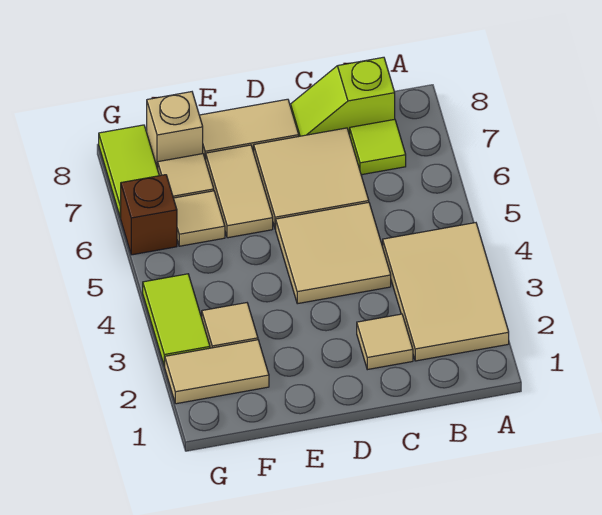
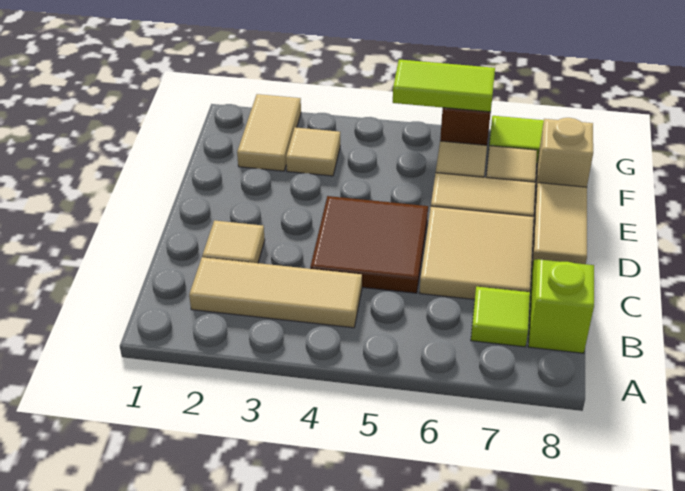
tan 2x3 tile [383,223,509,361] -> tan 1x3 tile [189,257,362,328]
tan 2x2 tile [276,202,391,304] -> brown 2x2 tile [310,196,428,293]
lime 1x2 tile [143,274,210,366] -> lime 1x2 tile moved to [393,60,495,112]

